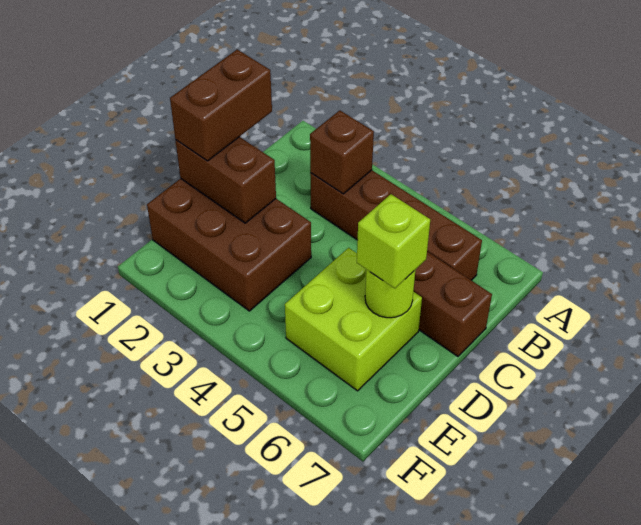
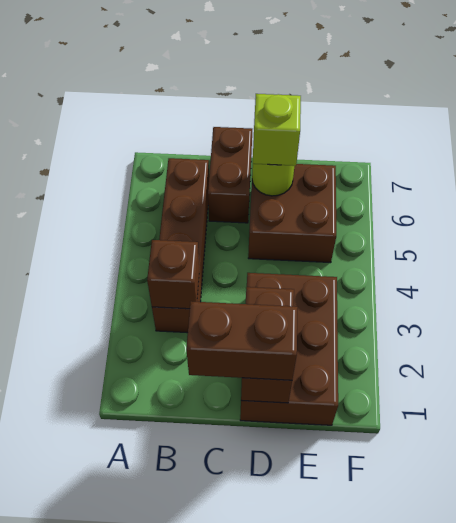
lime 2x2 brick [285,248,422,391] -> brown 2x2 brick [248,164,336,263]

